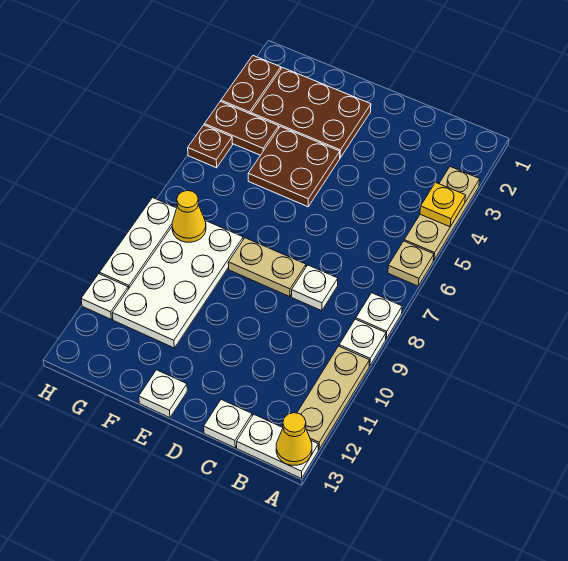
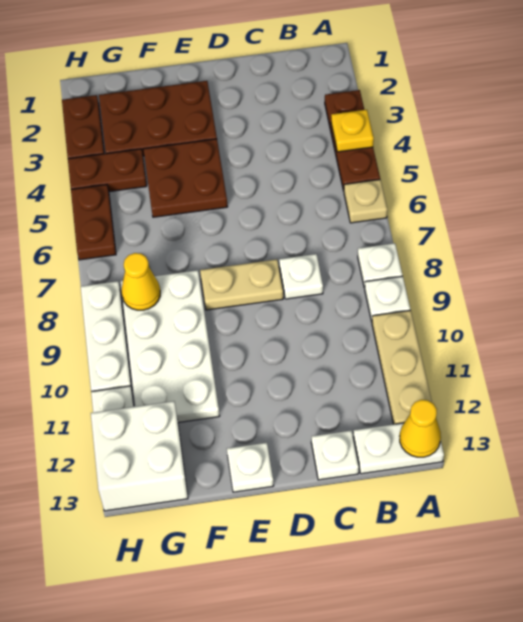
tan 1x3 plate [404,167,480,260] -> brown 1x3 plate [325,90,380,191]
none -> white 2x2 brick [91,401,188,511]
brown 1x1 plate [188,125,233,168] -> brown 1x2 plate [71,185,116,260]

